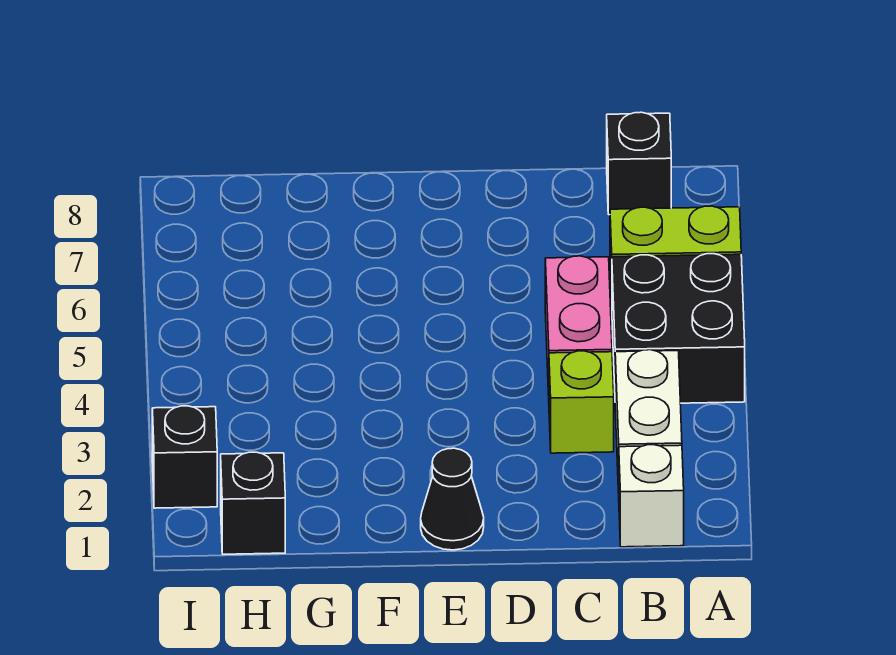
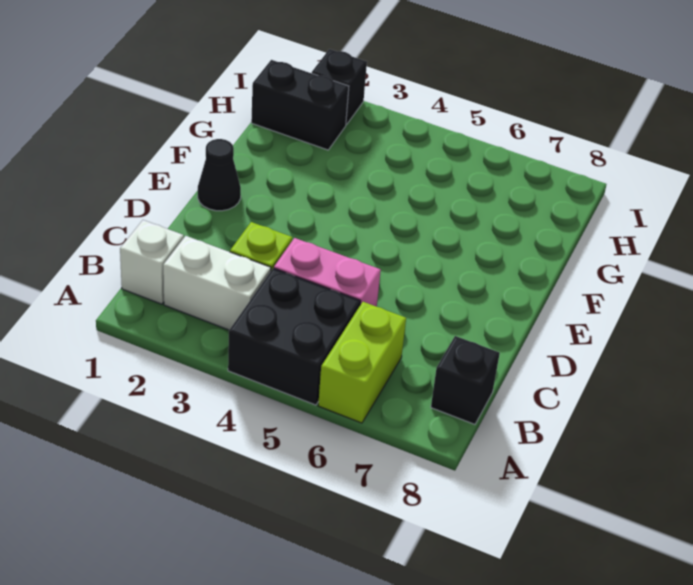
black 1x1 brick [221,452,285,554] -> black 1x2 brick [251,60,349,150]

